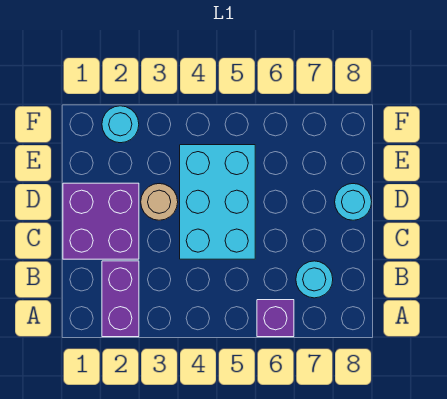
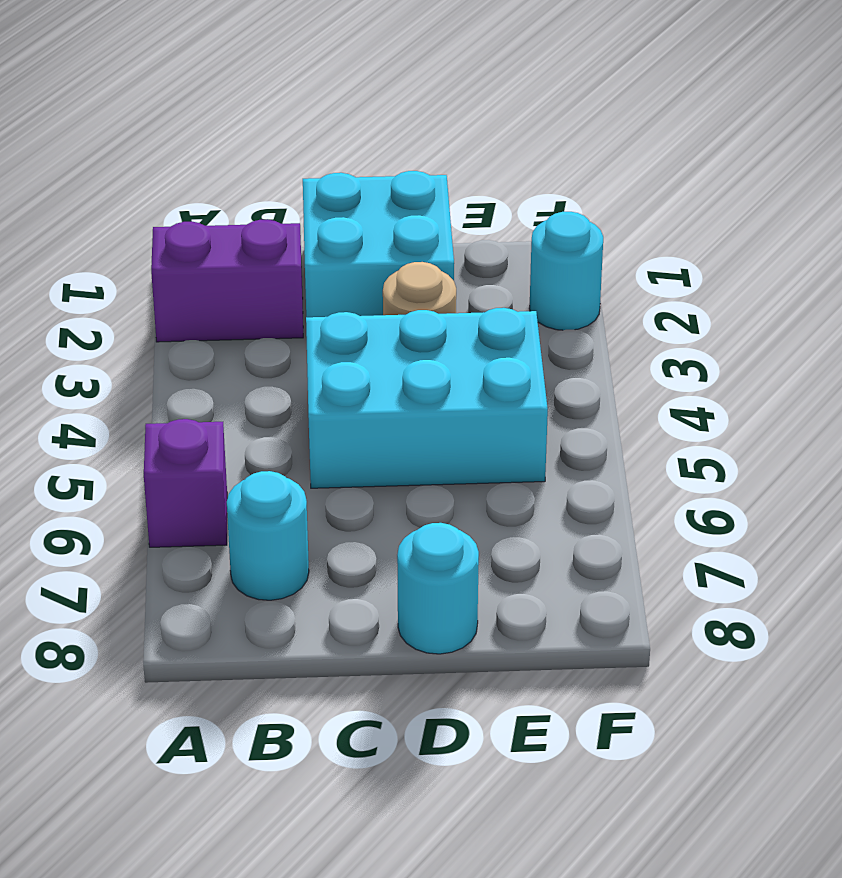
purple 2x2 brick [63,183,139,259] -> cyan 2x2 brick [303,171,454,317]

